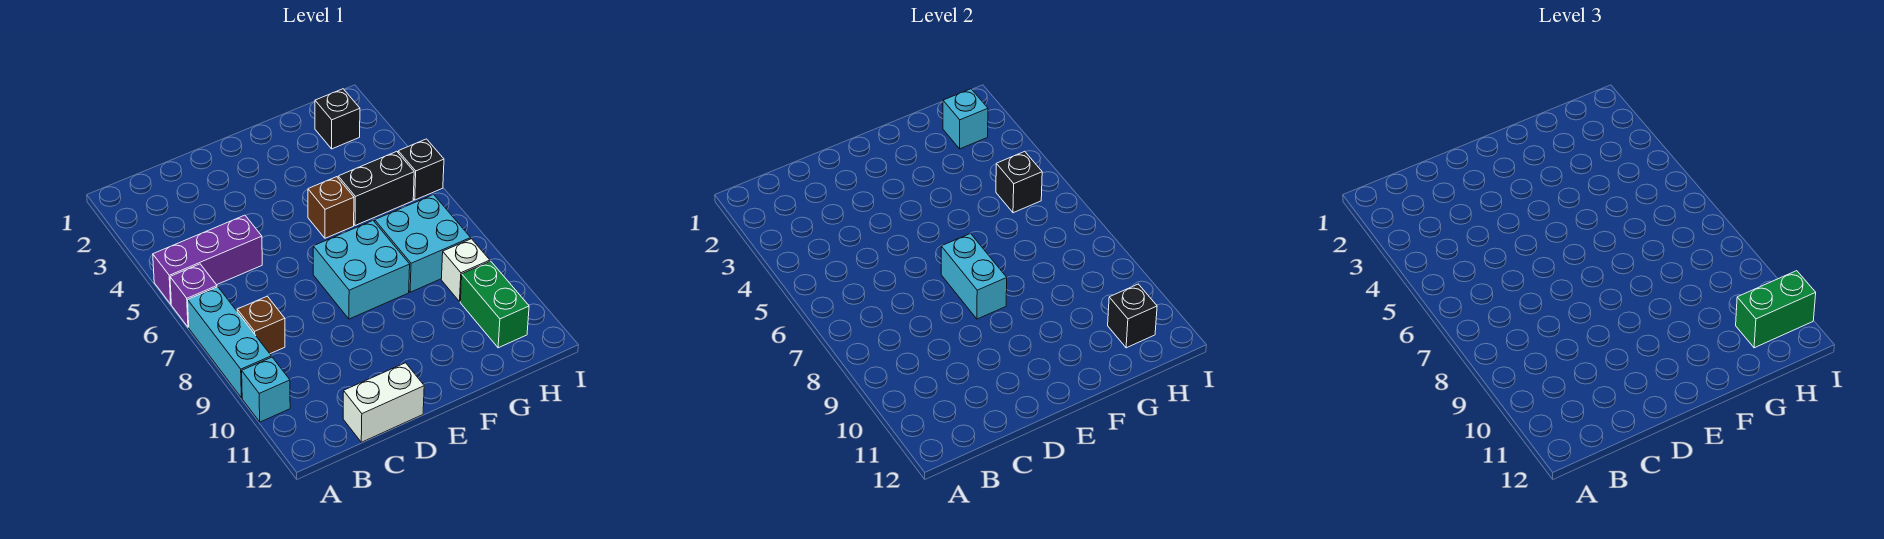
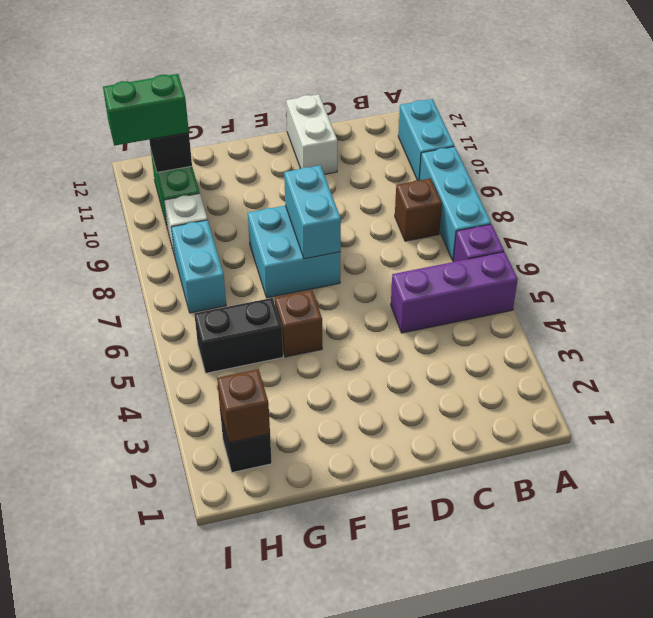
cyan 1x1 brick [242,357,290,422] -> cyan 1x2 brick [398,99,455,180]
white 1x2 brick [343,363,424,442] -> white 1x2 brick turned to [286,94,338,174]
cyan 2x2 brick [375,195,471,292] -> cyan 1x2 brick [171,220,226,313]
cyan 1x1 brick [943,89,988,149] -> brown 1x1 brick [217,369,270,443]
black 1x1 brick [996,151,1042,213] -> none
black 1x1 brick [398,139,444,200] -> none

